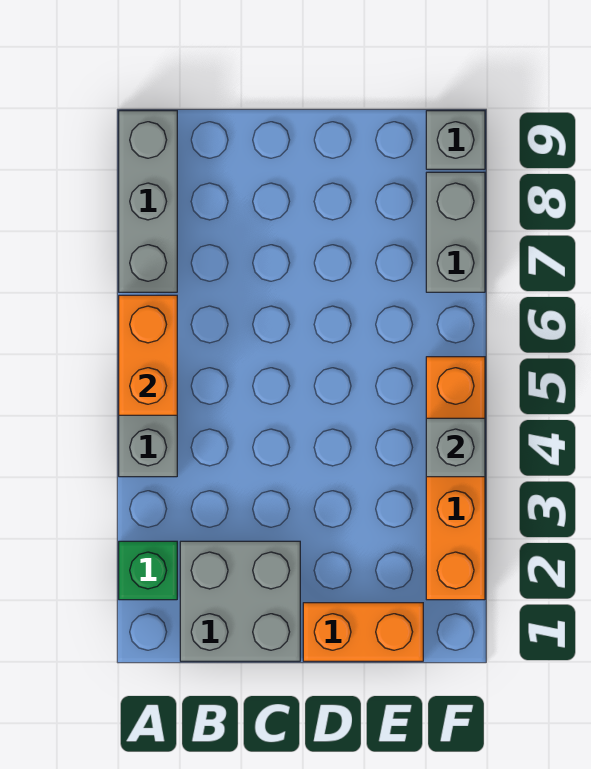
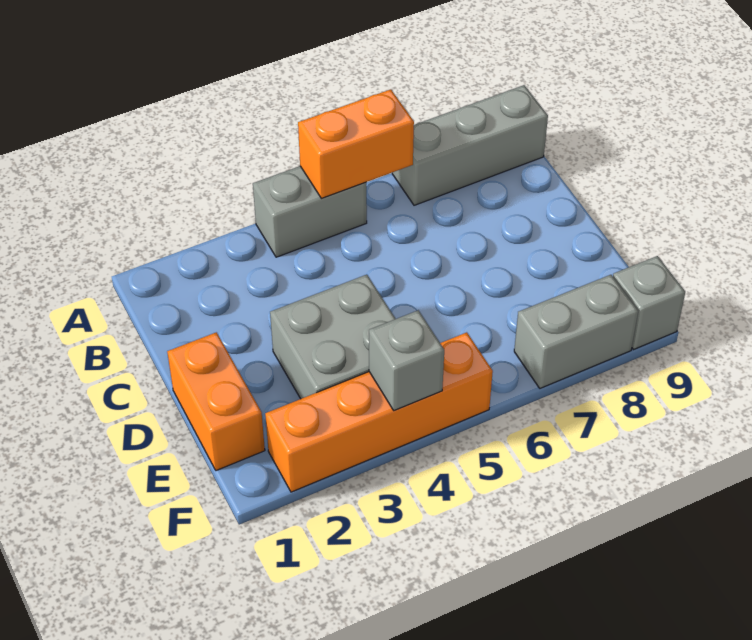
green 1x1 brick [119,541,177,600] -> none
grey 2x2 brick [180,541,300,661] -> grey 2x2 brick moved to [270,275,395,399]

